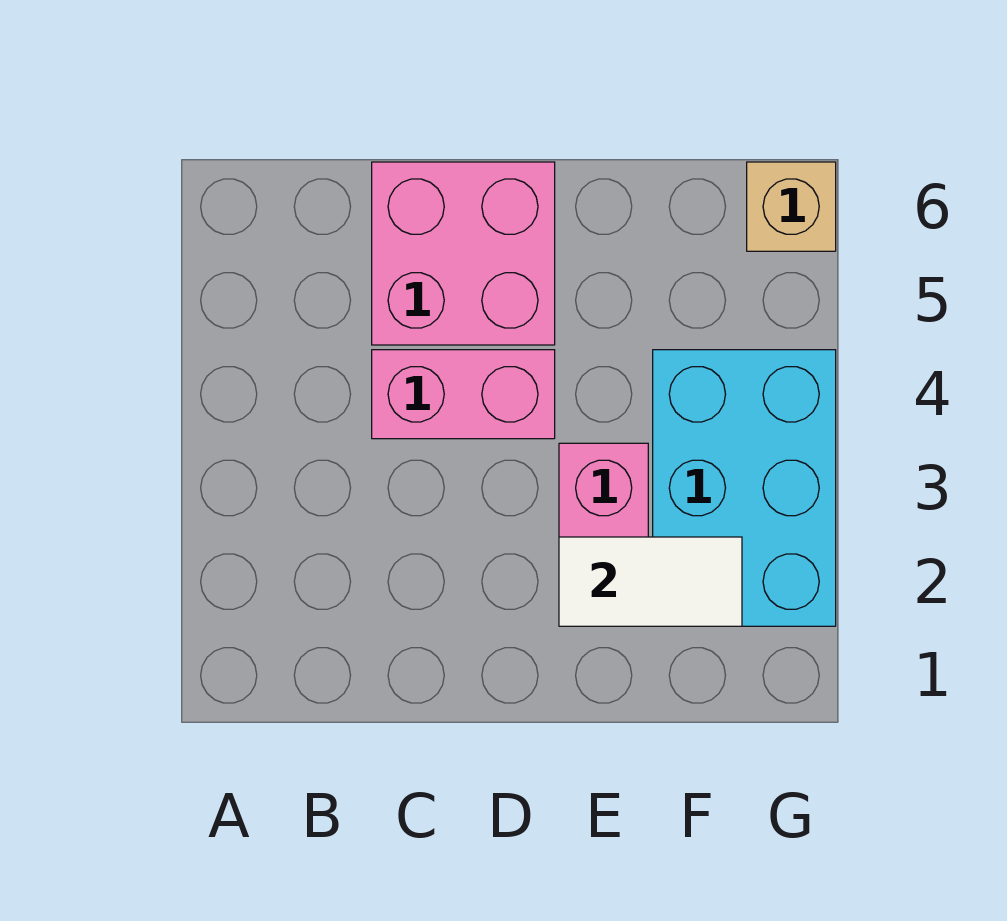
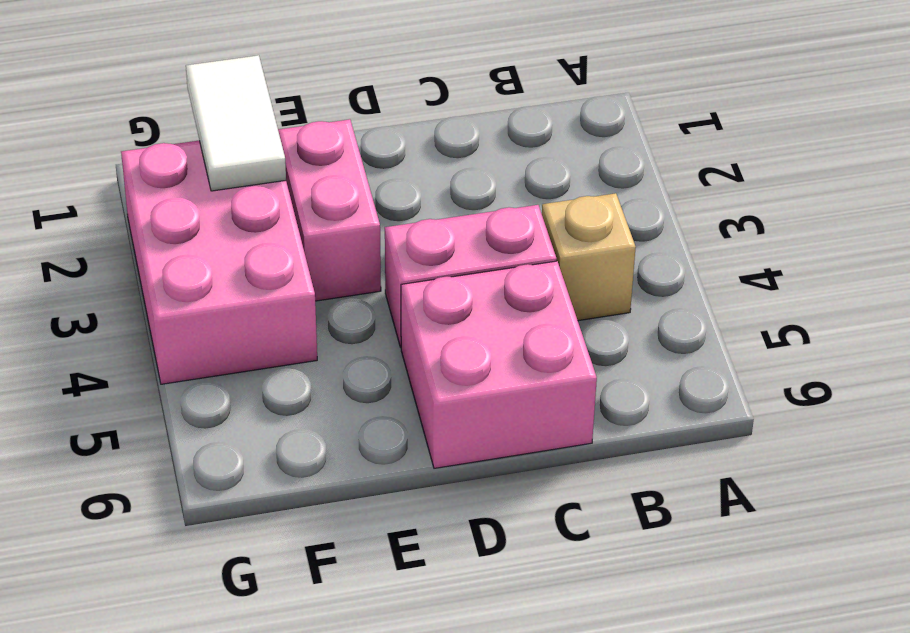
white 1x2 tile [559,537,742,626] -> white 1x2 tile turned to [186,55,286,191]
cyan 2x3 brick [653,350,836,626] -> pink 2x3 brick [121,141,317,384]
tan 1x1 brick [747,162,836,251] -> tan 1x1 brick moved to [542,193,636,321]

